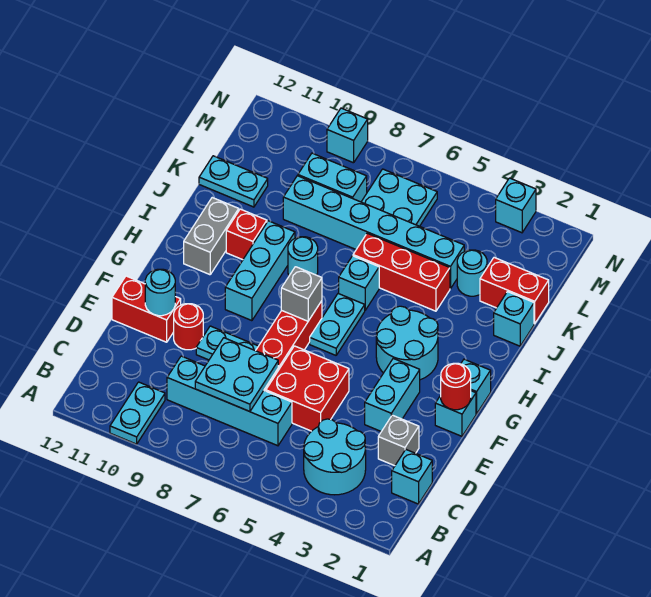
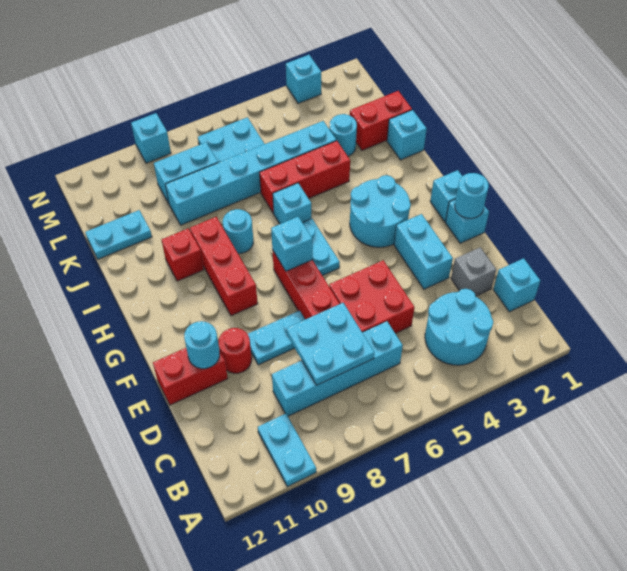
red 1x1 round brick [441,363,471,410] -> cyan 1x1 round brick [455,173,489,218]
grey 1x1 brick [281,267,322,321] -> cyan 1x1 brick [271,217,313,271]
cyan 1x3 brick [225,221,295,321] -> red 1x3 brick [190,217,258,316]
grey 1x2 brick [184,198,239,275] -> none

